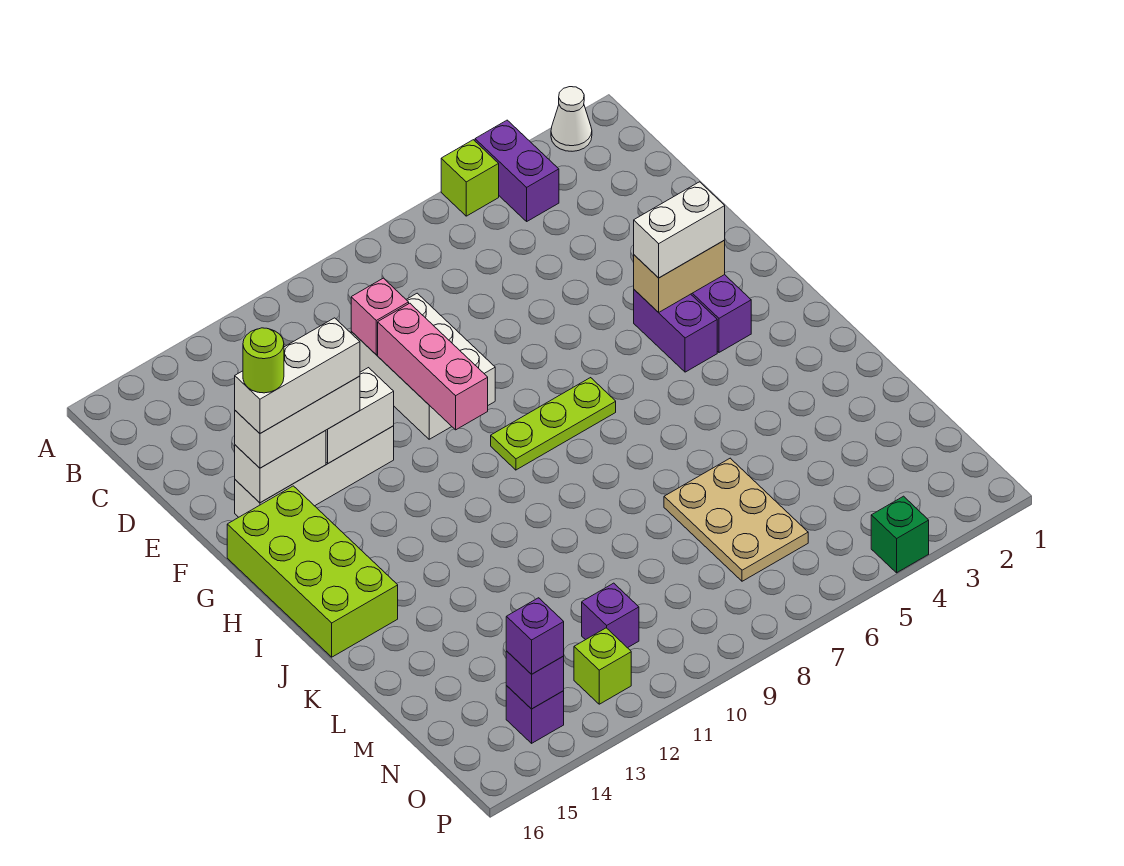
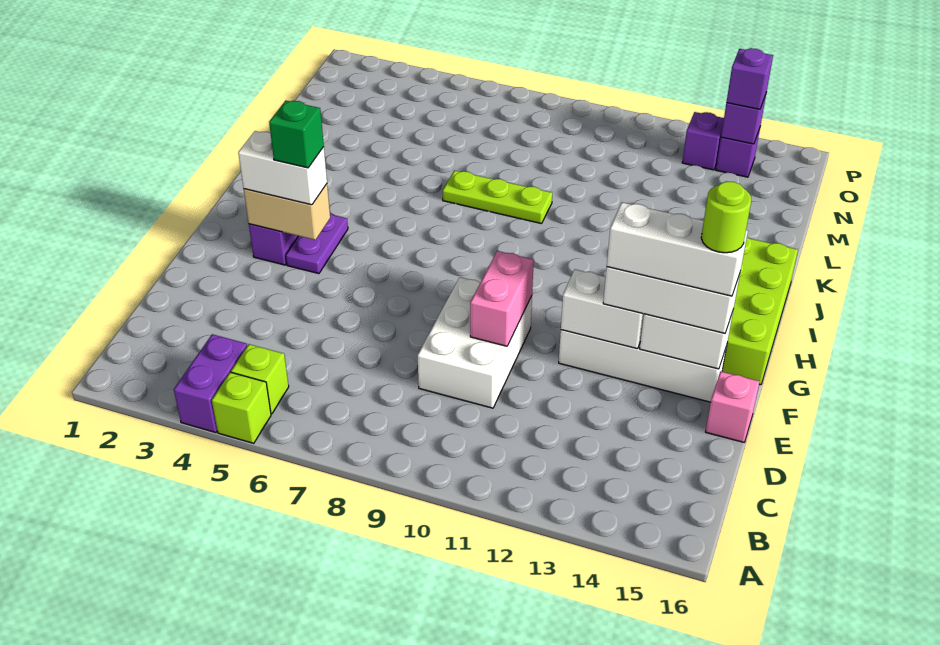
white 1x1 cone [551,87,592,151] -> none
pink 1x1 brick [351,278,409,355] -> pink 1x1 brick moved to [706,371,760,442]
pink 1x3 brick [378,303,488,430] -> pink 1x2 brick [470,251,534,346]
purple 1x2 brick [634,290,717,372] -> purple 1x2 plate [286,214,348,274]
lime 1x3 plate [491,378,616,470] -> lime 1x3 plate moved to [443,170,552,224]
tan 2x3 plate [664,458,808,581] -> none
purple 1x1 brick [582,583,639,648] -> purple 1x1 brick moved to [682,112,724,170]
lime 1x1 brick [574,628,631,704] -> lime 1x1 brick moved to [231,344,289,414]
green 1x1 brick [871,496,929,573] -> green 1x1 brick moved to [269,101,324,168]

